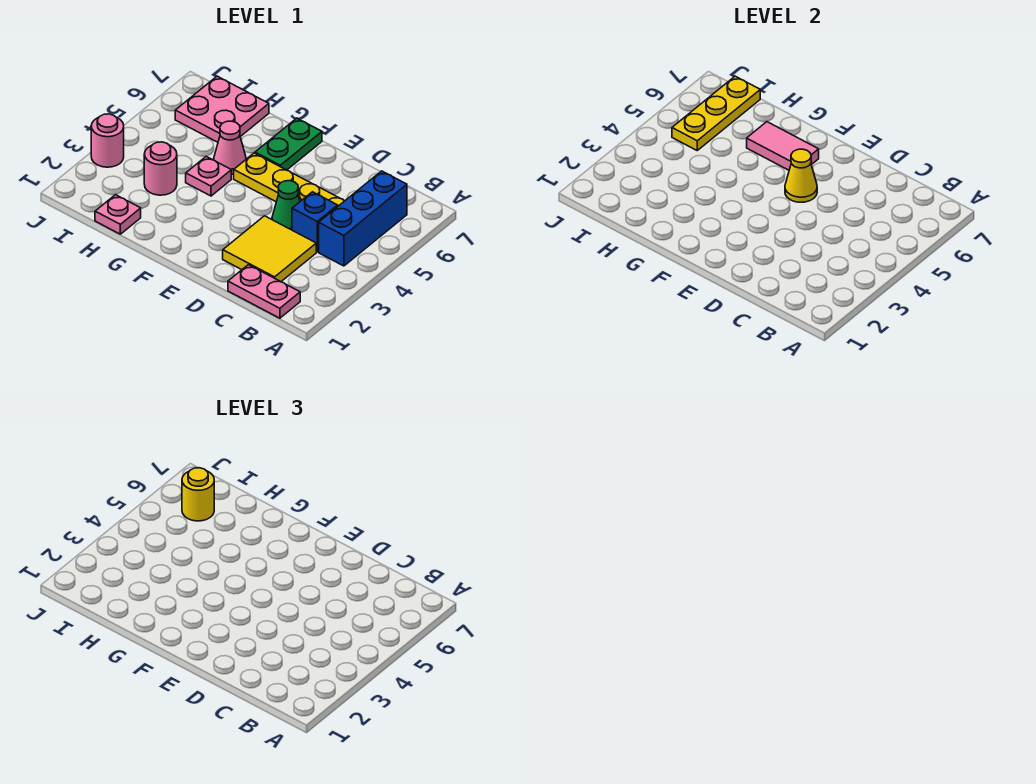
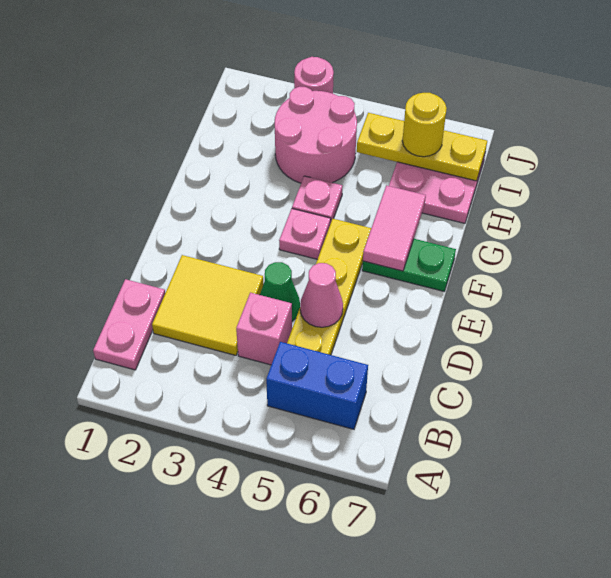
blue 1x3 brick [319,171,407,266] -> blue 1x2 brick [266,342,368,429]
blue 1x1 brick [292,192,338,252] -> pink 1x1 brick [236,293,292,365]
yellow 1x1 cone [785,149,817,202] -> none
pink 1x1 cone [214,121,246,174] -> pink 1x1 cone moved to [300,263,343,327]
pink 1x1 plate [95,195,141,234] -> pink 1x1 plate moved to [279,209,331,259]
pink 1x1 round brick [144,142,177,195] -> pink 2x2 round brick [275,87,357,183]

